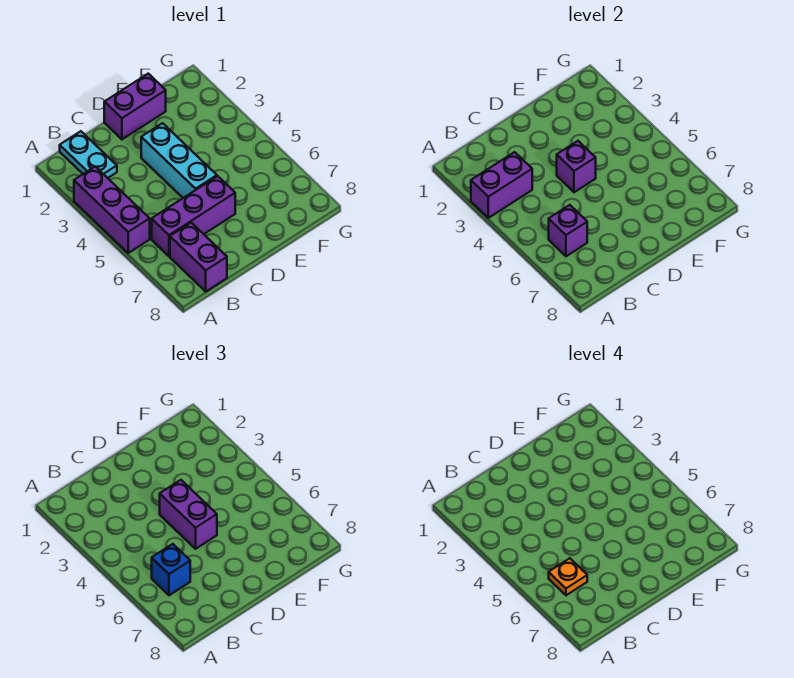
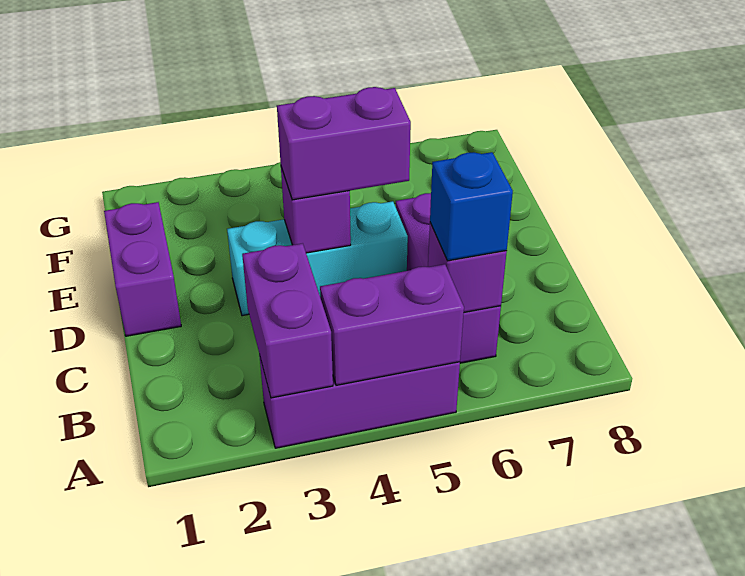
cyan 1x2 plate [60,131,117,178] -> none
orange 1x1 plate [549,558,587,595] -> none
purple 1x2 brick [170,223,227,291] -> purple 1x2 brick moved to [320,264,464,385]

